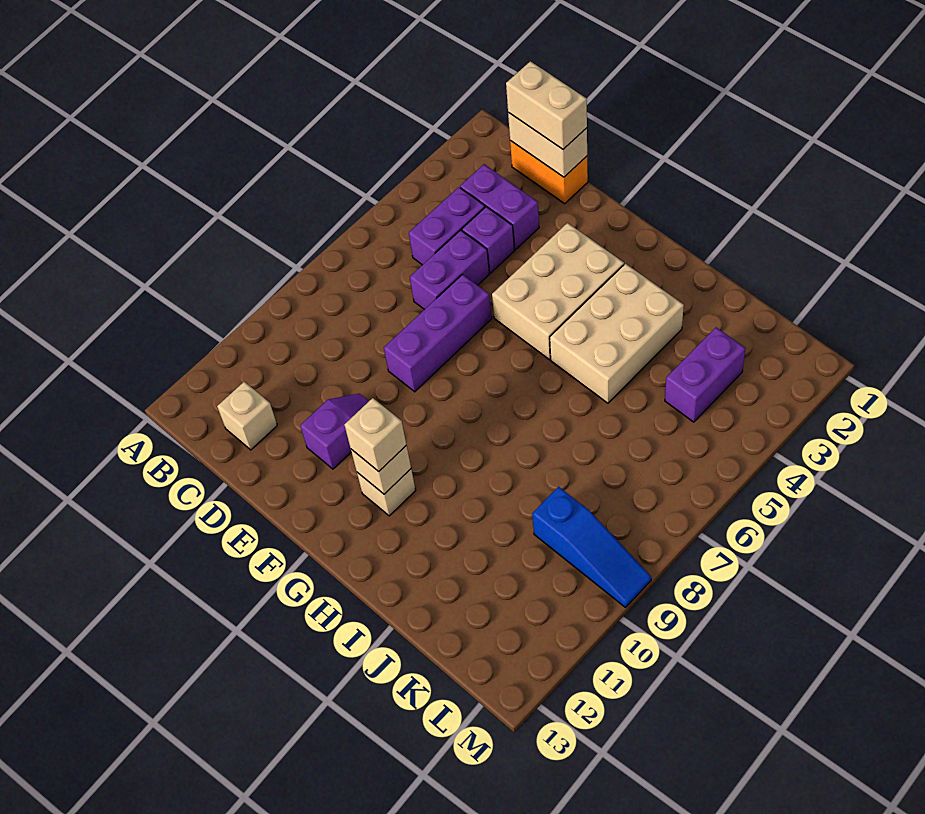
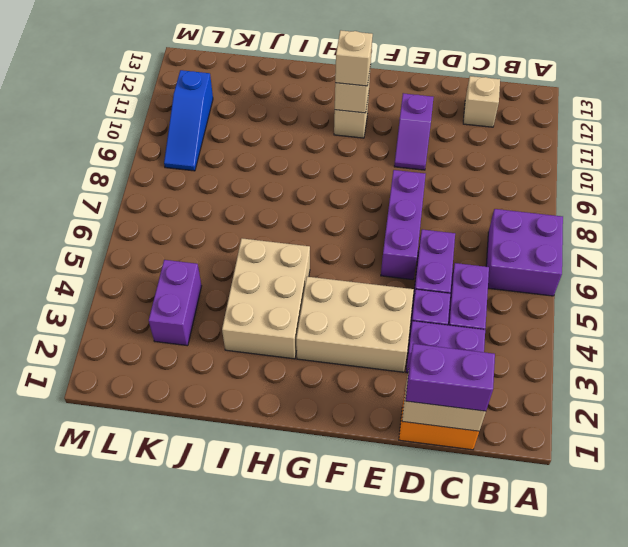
none -> purple 2x2 brick [486,209,563,296]
tan 1x2 brick [506,61,587,149] -> purple 1x2 brick [406,344,495,411]
tan 2x3 brick [492,223,624,360] -> tan 2x3 brick turned to [296,277,414,372]
blue 1x3 slope [532,487,651,607] -> blue 1x3 slope turned to [164,70,213,171]

